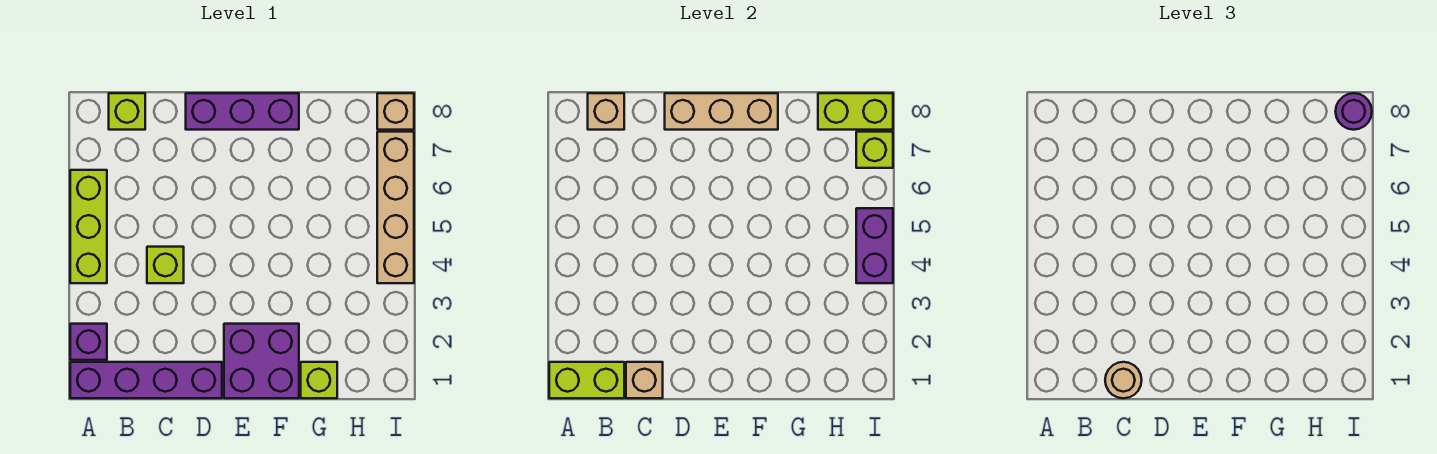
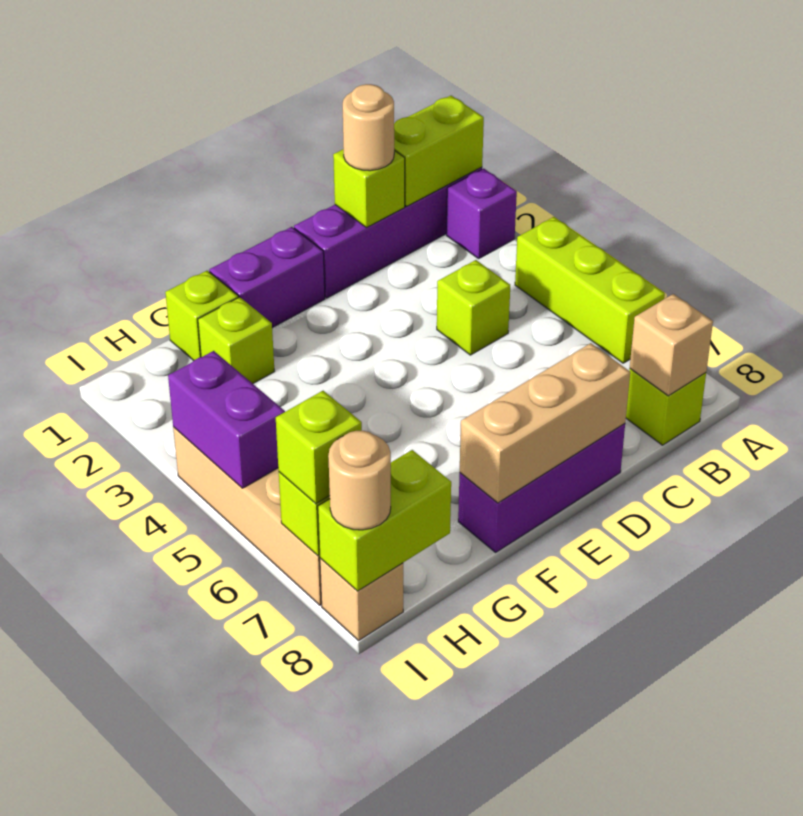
tan 1x1 brick [626,362,663,398] -> lime 1x1 brick [333,149,405,228]
purple 2x2 brick [224,324,299,398] -> purple 1x2 brick [209,227,325,328]
none -> lime 1x1 brick [198,297,275,384]
none -> lime 1x1 brick [276,391,362,504]
purple 1x1 round brick [1336,93,1372,130] -> tan 1x1 round brick [328,431,391,530]

